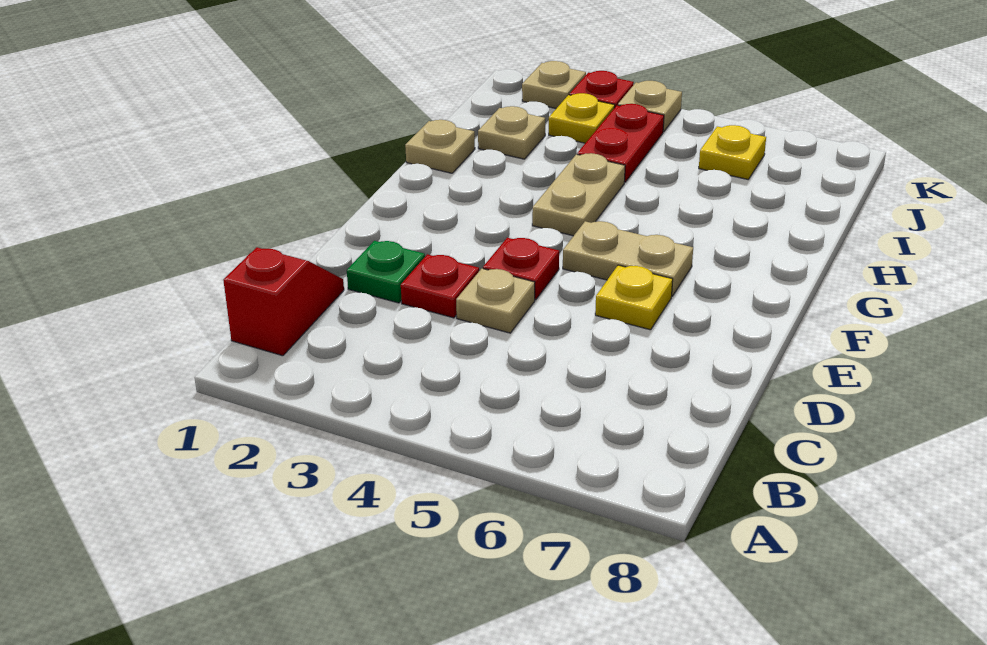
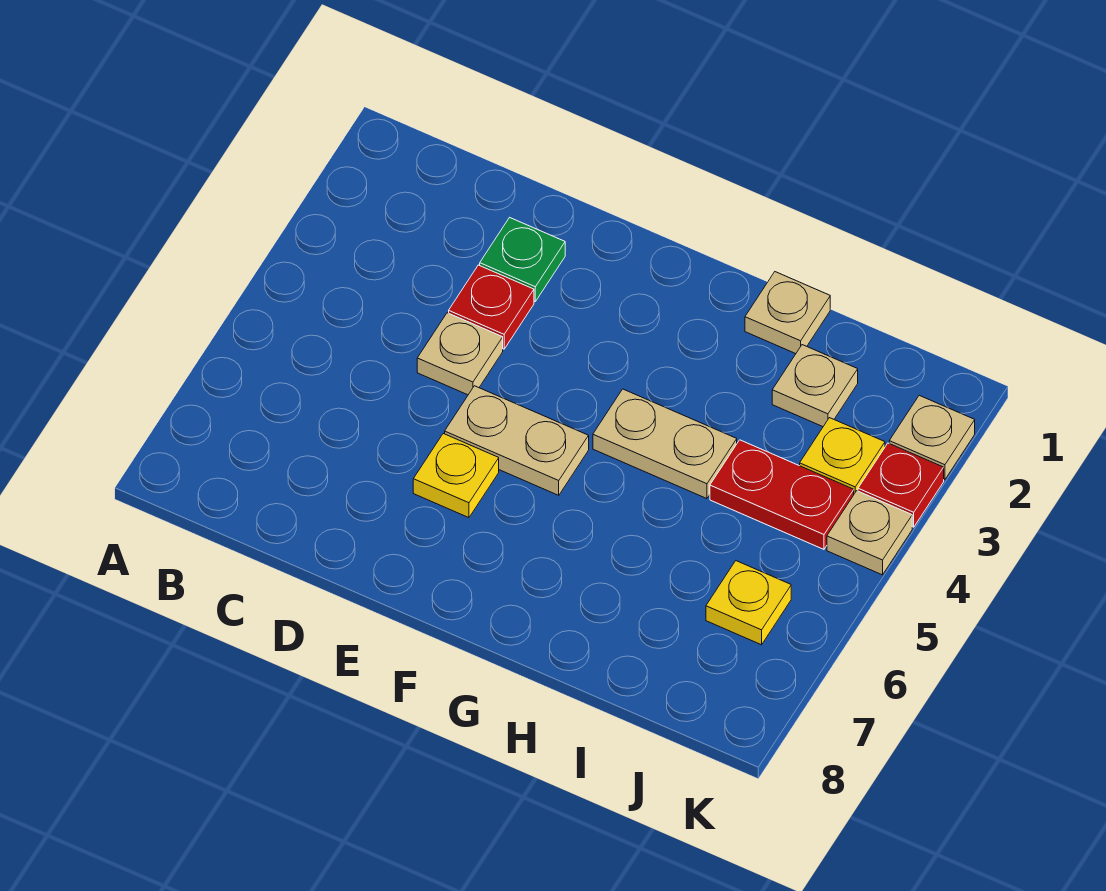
red 1x2 slope [223,247,344,356] -> none
red 1x1 plate [483,238,559,300] -> none
tan 1x2 plate [563,221,693,296] -> tan 1x2 plate turned to [445,386,589,495]

